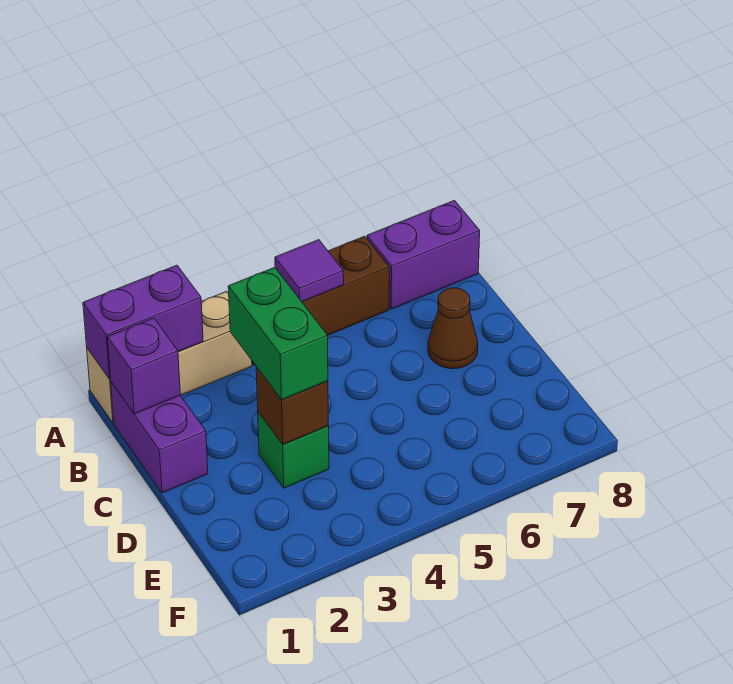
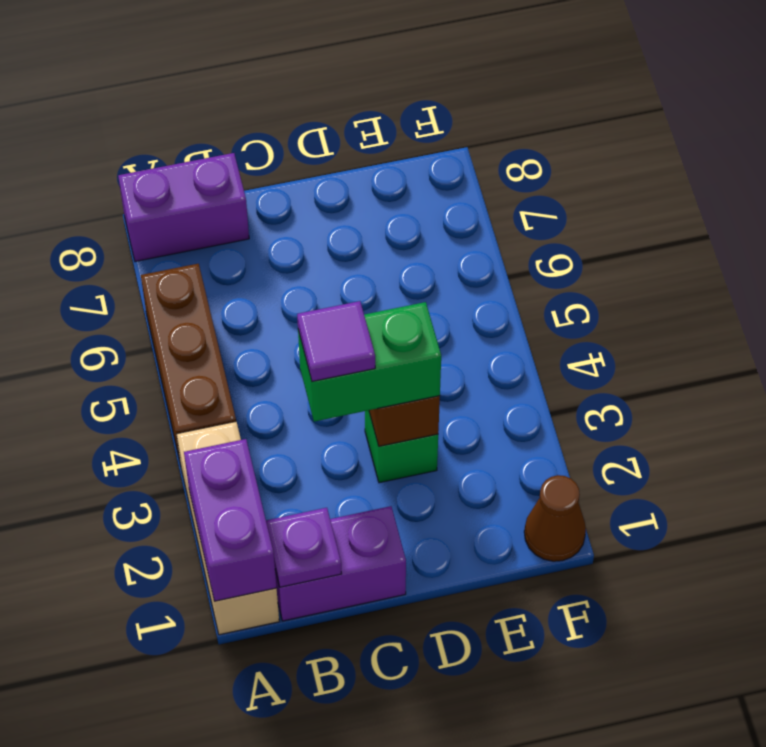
purple 1x1 tile [275,240,344,302] -> purple 1x1 tile moved to [297,301,375,381]
purple 1x2 brick [367,200,480,309] -> purple 1x2 brick turned to [118,153,249,262]
purple 1x1 brick [107,318,180,414] -> purple 1x1 plate [266,508,342,587]
brown 1x1 cone [428,288,478,369] -> brown 1x1 cone moved to [524,475,586,561]

